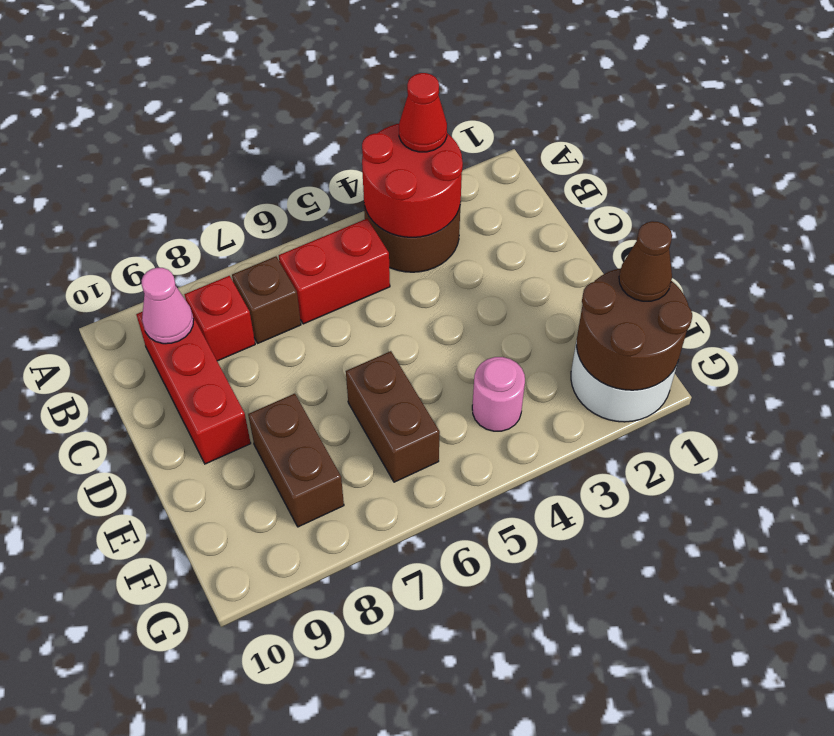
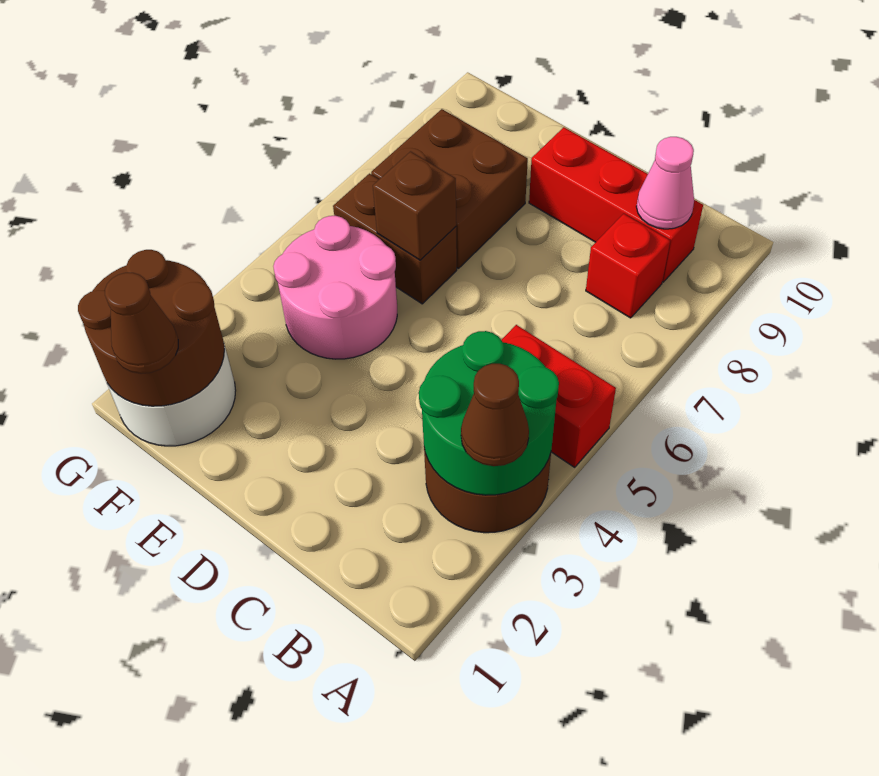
red 2x2 round brick [362,124,463,237] -> green 2x2 round brick [419,331,559,495]
red 1x1 cone [399,73,447,152] -> brown 1x1 cone [461,364,529,466]
red 1x2 brick [279,219,390,324] -> red 1x2 brick turned to [502,325,616,467]
brown 1x1 brick [232,256,301,343] -> brown 1x1 brick moved to [373,151,456,260]
brown 1x2 brick [248,394,344,527] -> brown 2x2 brick [371,109,528,268]
pink 1x1 round brick [472,357,525,431] -> pink 2x2 round brick [273,216,397,359]

